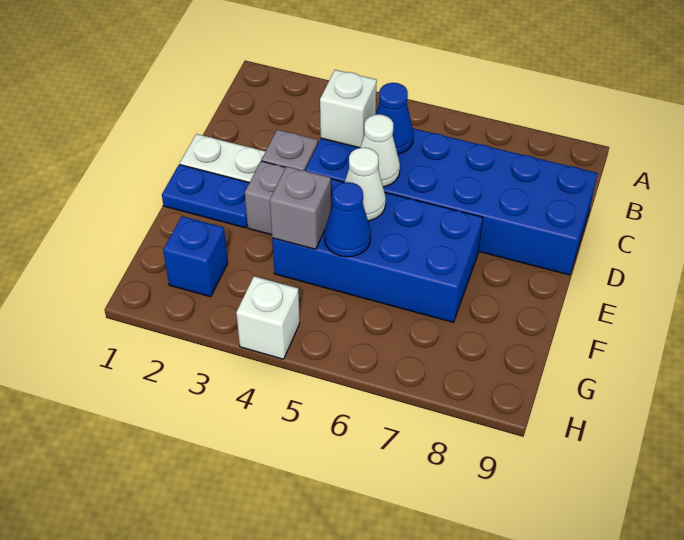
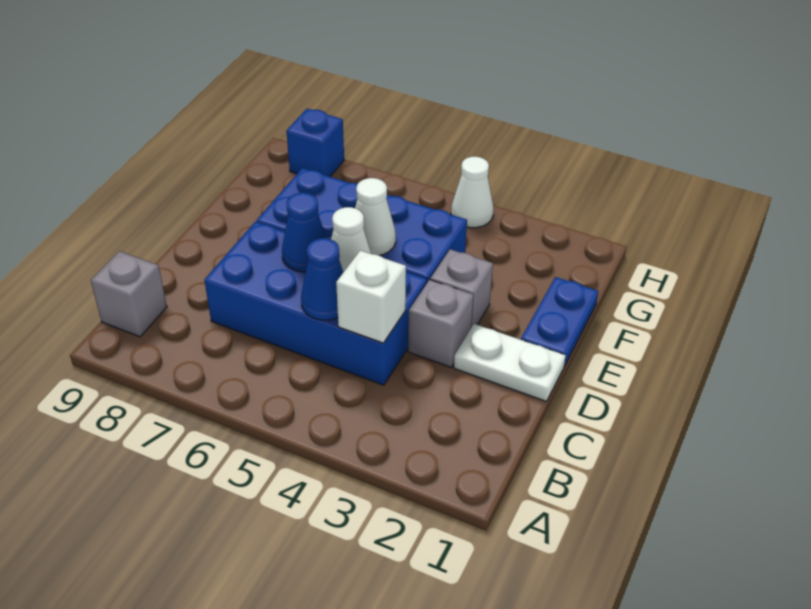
blue 2x6 brick [305,128,598,275] -> blue 2x4 brick [204,222,427,385]
blue 1x2 plate [162,165,249,228] -> blue 1x2 plate turned to [521,277,598,366]
grey 1x1 brick [270,166,331,249] -> grey 1x1 brick moved to [91,251,167,337]
blue 1x1 cone [324,182,371,257] -> blue 1x1 cone moved to [282,193,326,272]
blue 1x1 brick [163,216,228,297] -> blue 1x1 brick moved to [287,109,344,177]
white 1x1 brick [236,276,300,359] -> white 1x1 cone [451,157,494,228]

